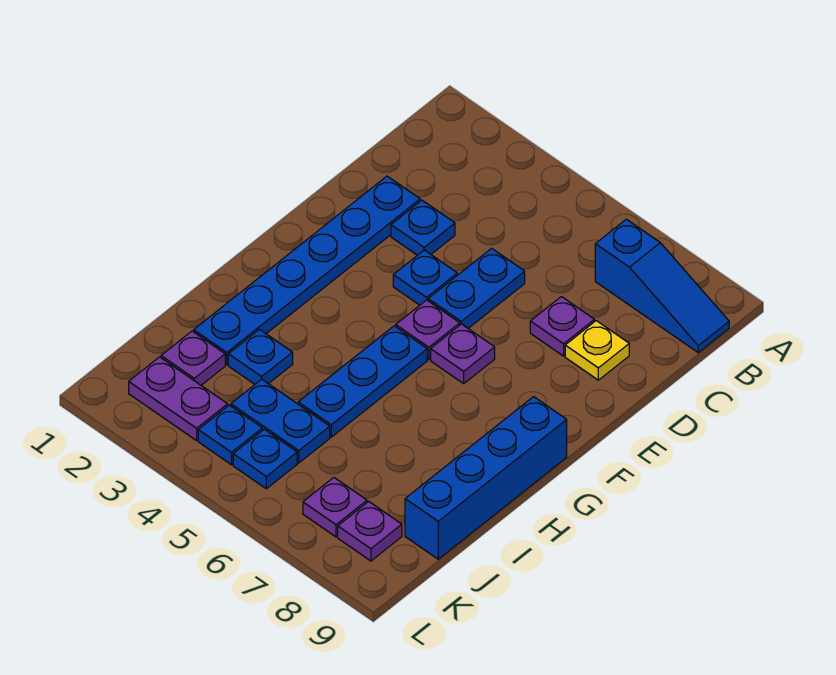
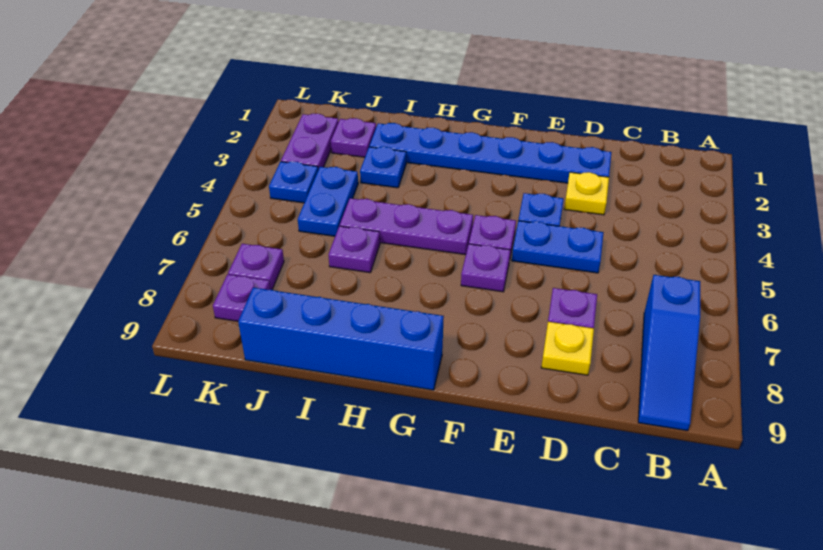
blue 1x1 plate [391,200,455,255] -> yellow 1x1 plate [564,172,609,215]
blue 1x3 plate [298,326,427,437] -> purple 1x3 plate [340,198,473,255]
none -> purple 1x1 plate [328,226,380,273]
blue 1x1 plate [233,429,297,489] -> none

